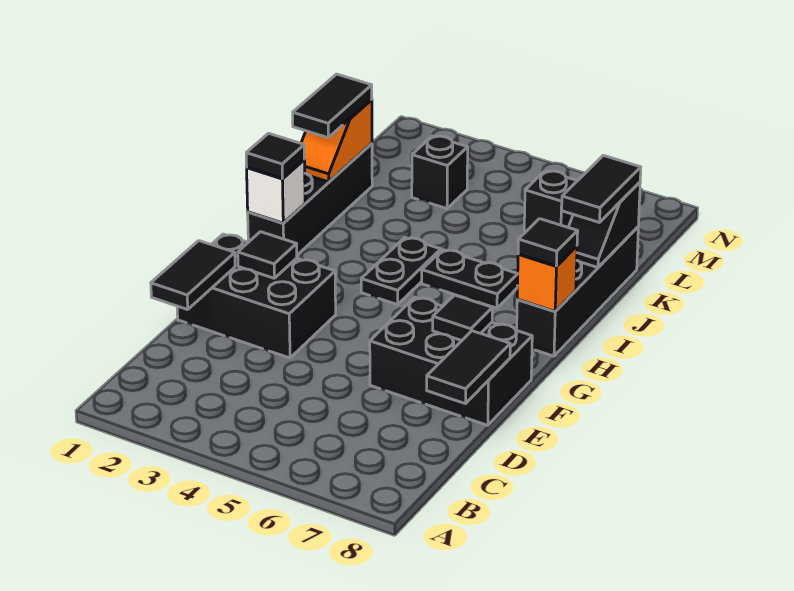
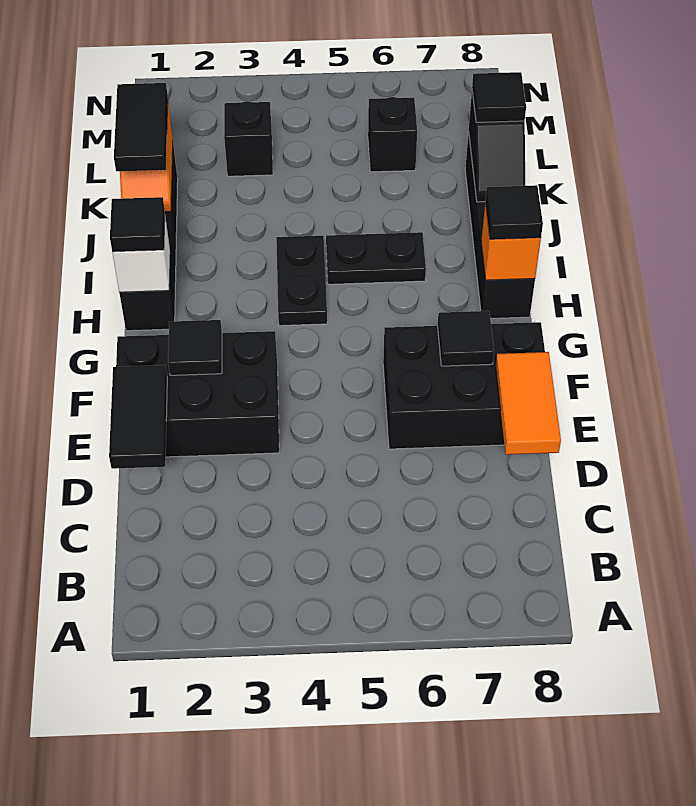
black 1x2 tile [427,331,510,404] -> orange 1x2 tile [496,352,561,455]
black 1x2 tile [562,155,641,223] -> black 1x1 tile [472,72,526,122]

